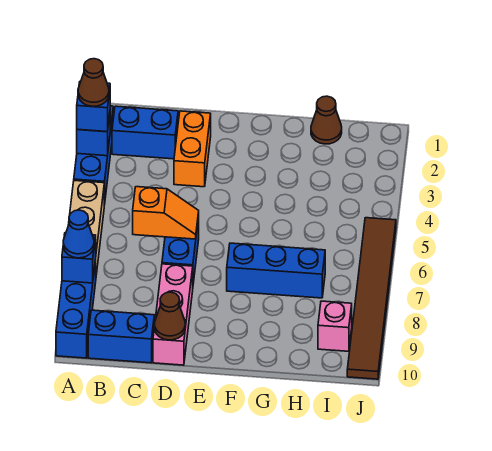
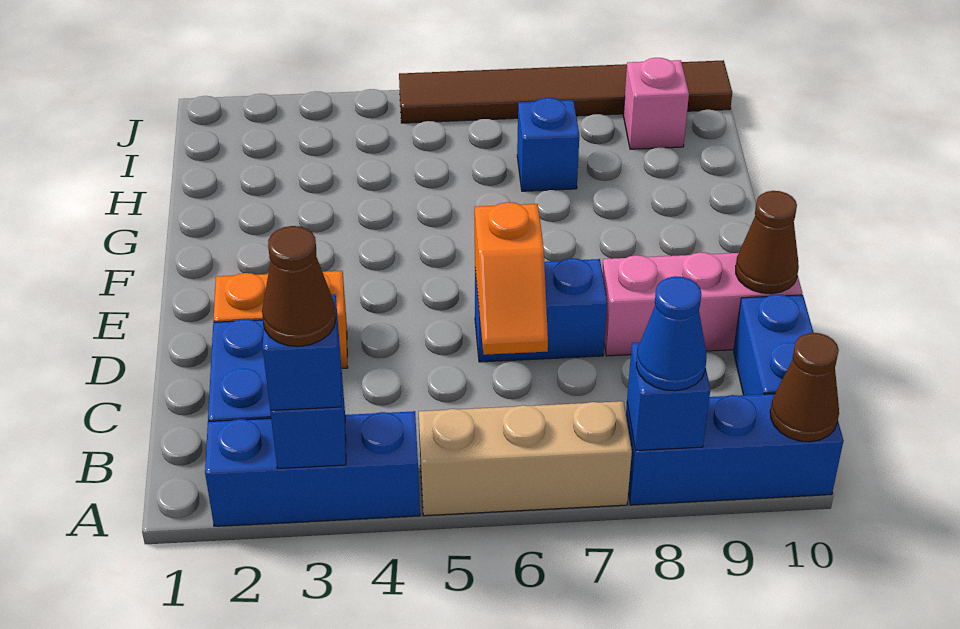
orange 1x2 slope [133,187,199,239] -> orange 1x2 slope turned to [475,202,548,355]
blue 1x3 brick [227,243,325,298] -> blue 1x1 brick [517,98,579,191]
brown 1x1 cone [311,96,342,144] -> brown 1x1 cone moved to [770,333,839,442]

